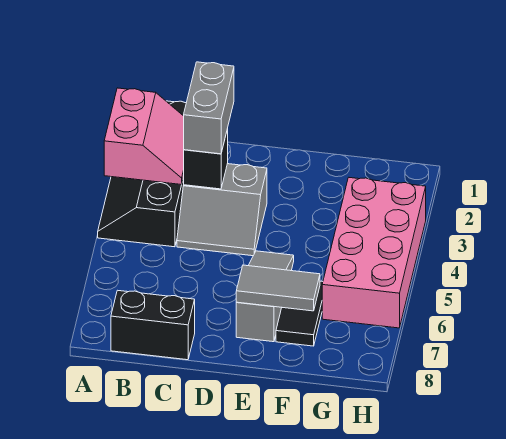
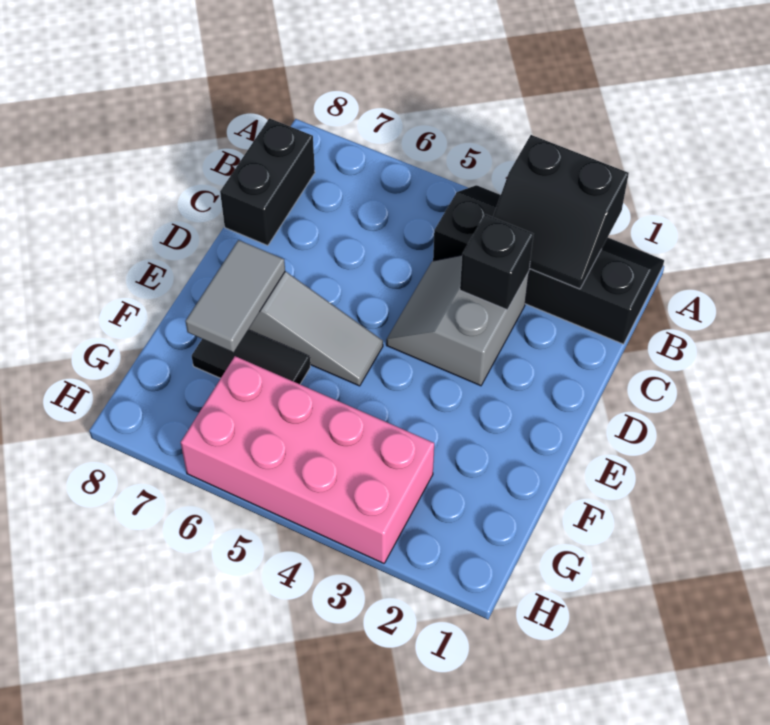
pink 2x2 slope [104,88,184,185] -> black 2x2 slope [493,135,629,289]
grey 1x2 brick [184,62,234,154] -> none

